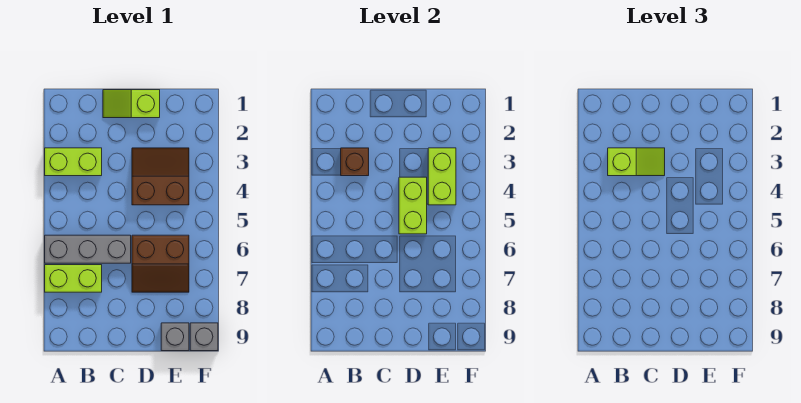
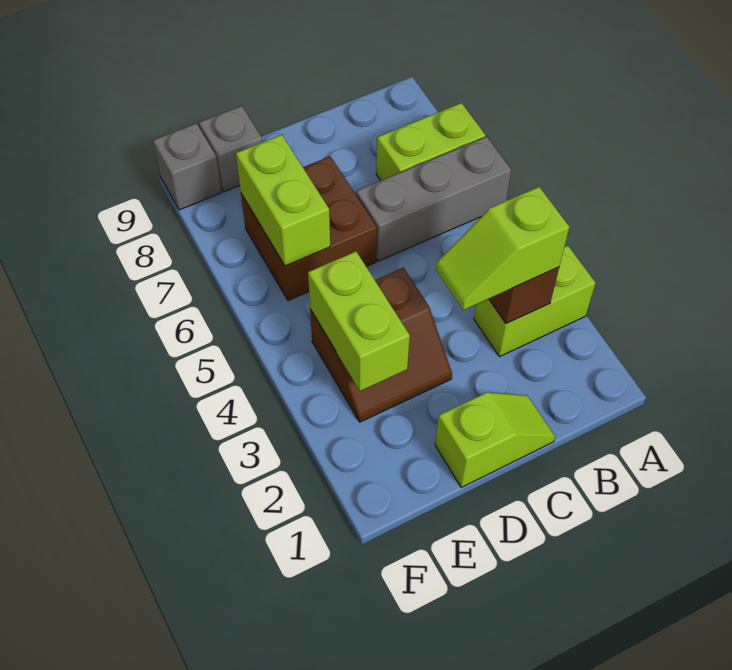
lime 1x2 brick [399,177,427,234] -> lime 1x2 brick moved to [236,135,330,266]
brown 2x2 slope [132,235,189,292] -> brown 2x2 brick [241,156,377,301]

